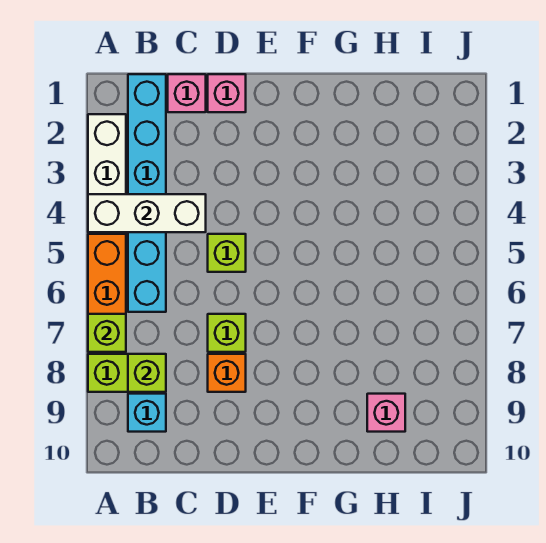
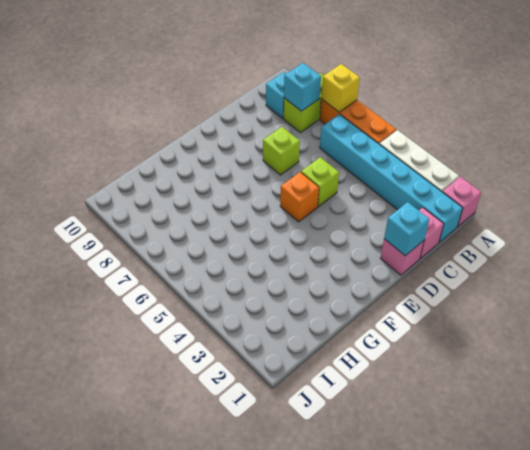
white 1x3 brick [88,194,206,232] -> none
lime 1x1 brick [88,314,126,352] -> yellow 1x1 brick [321,64,360,112]
lime 1x1 brick [128,354,166,392] -> cyan 1x1 brick [284,63,321,111]
none -> cyan 1x1 brick [384,202,429,256]
orange 1x1 brick [208,354,246,392] -> orange 1x1 brick moved to [280,172,319,222]
pink 1x1 brick [367,394,405,432] -> pink 1x1 brick moved to [443,177,481,227]

